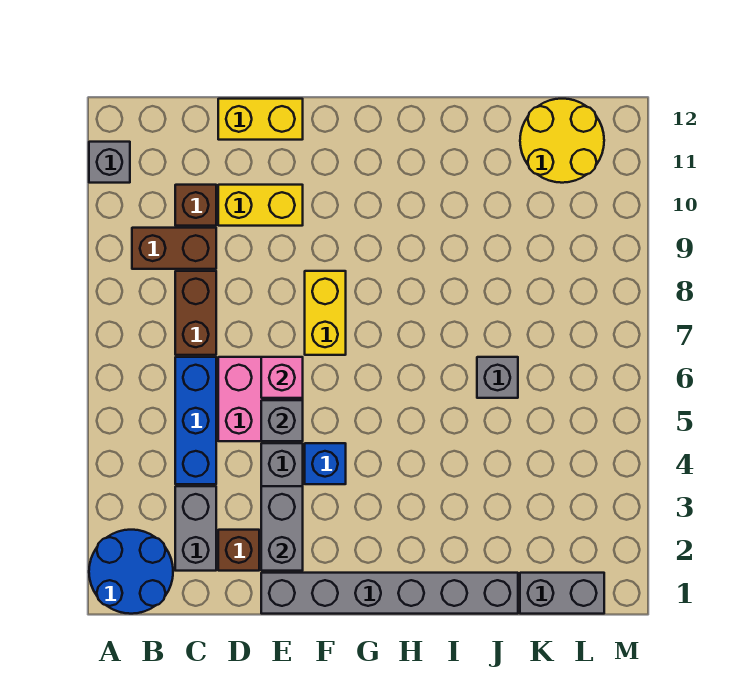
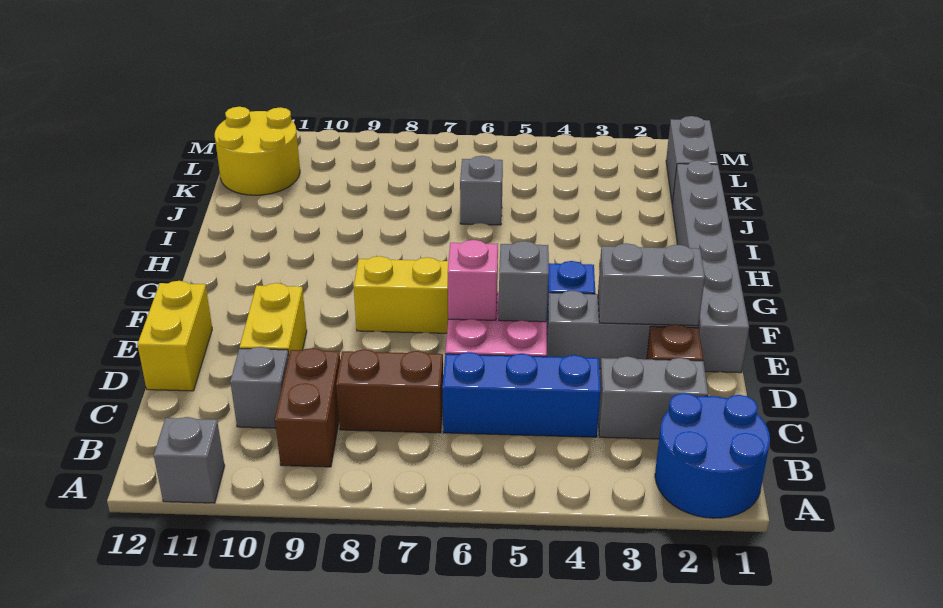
brown 1x1 brick [175,185,216,226] -> grey 1x1 brick [230,347,289,428]

